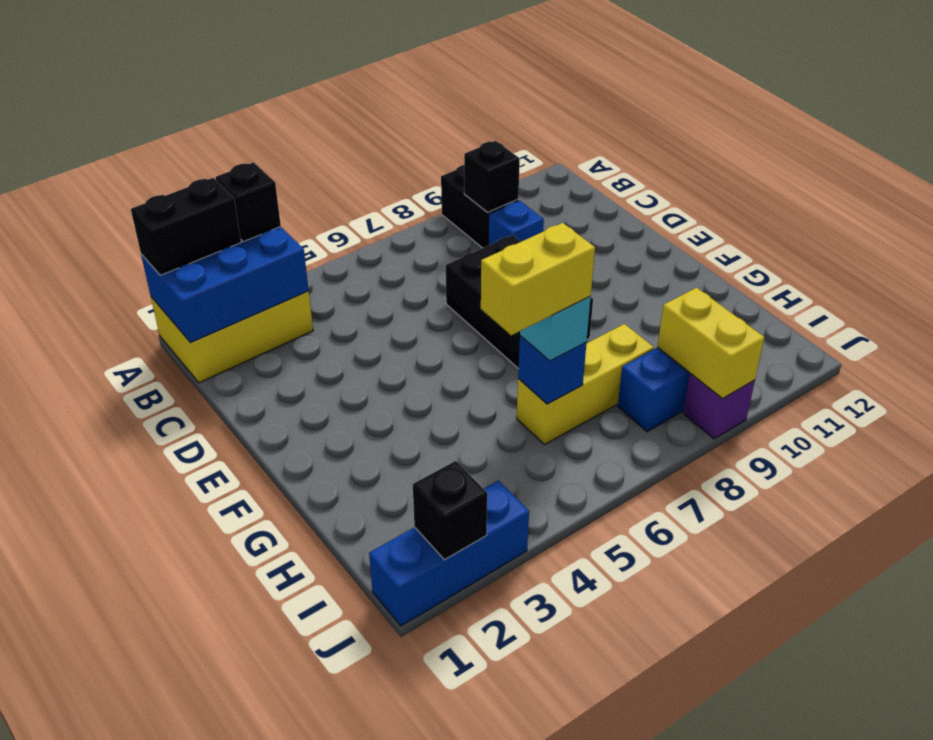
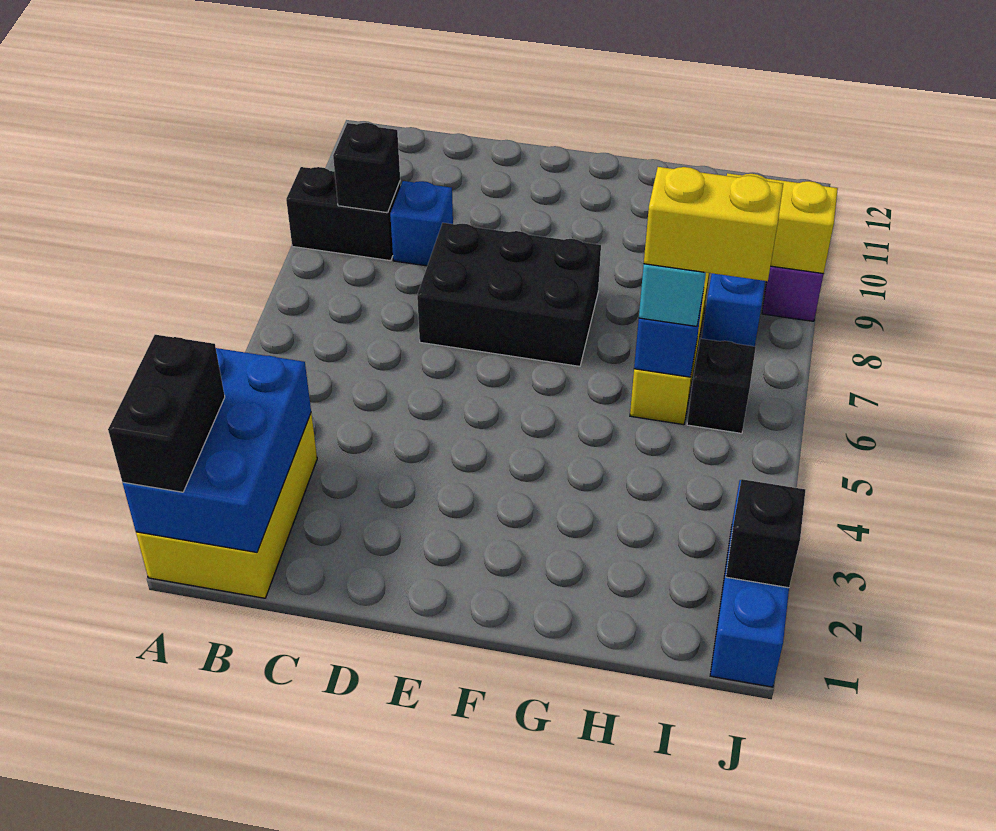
black 1x1 brick [215,162,281,242] -> black 1x1 brick moved to [687,338,756,433]
yellow 1x2 brick [481,223,595,335] -> yellow 1x2 brick turned to [644,167,783,281]

